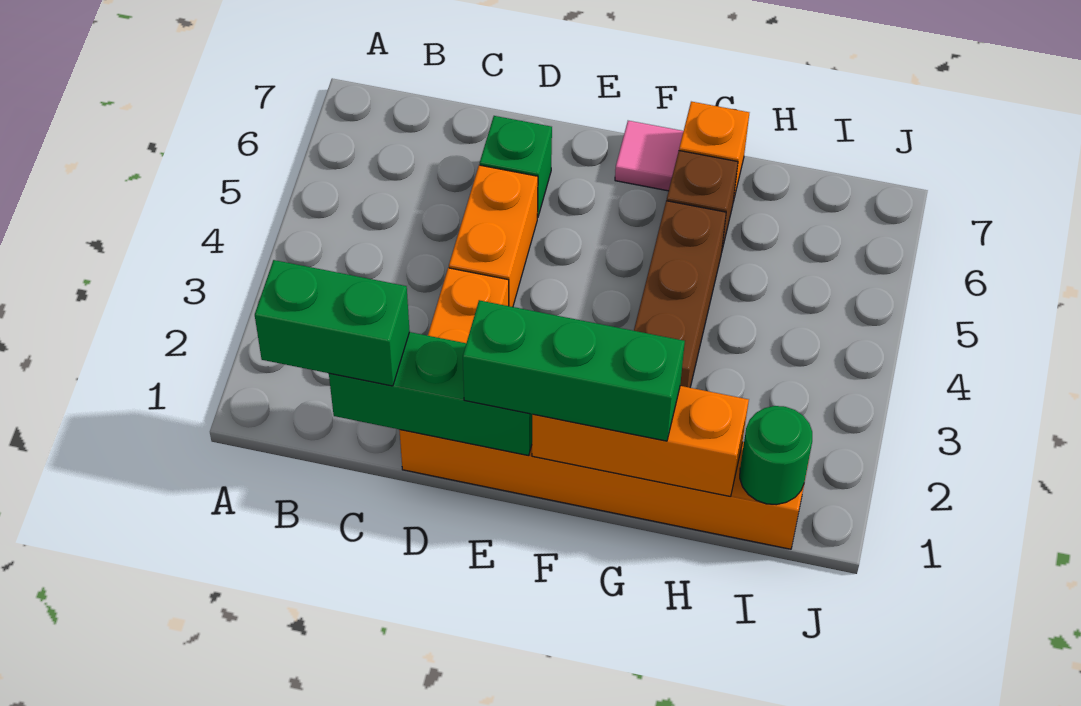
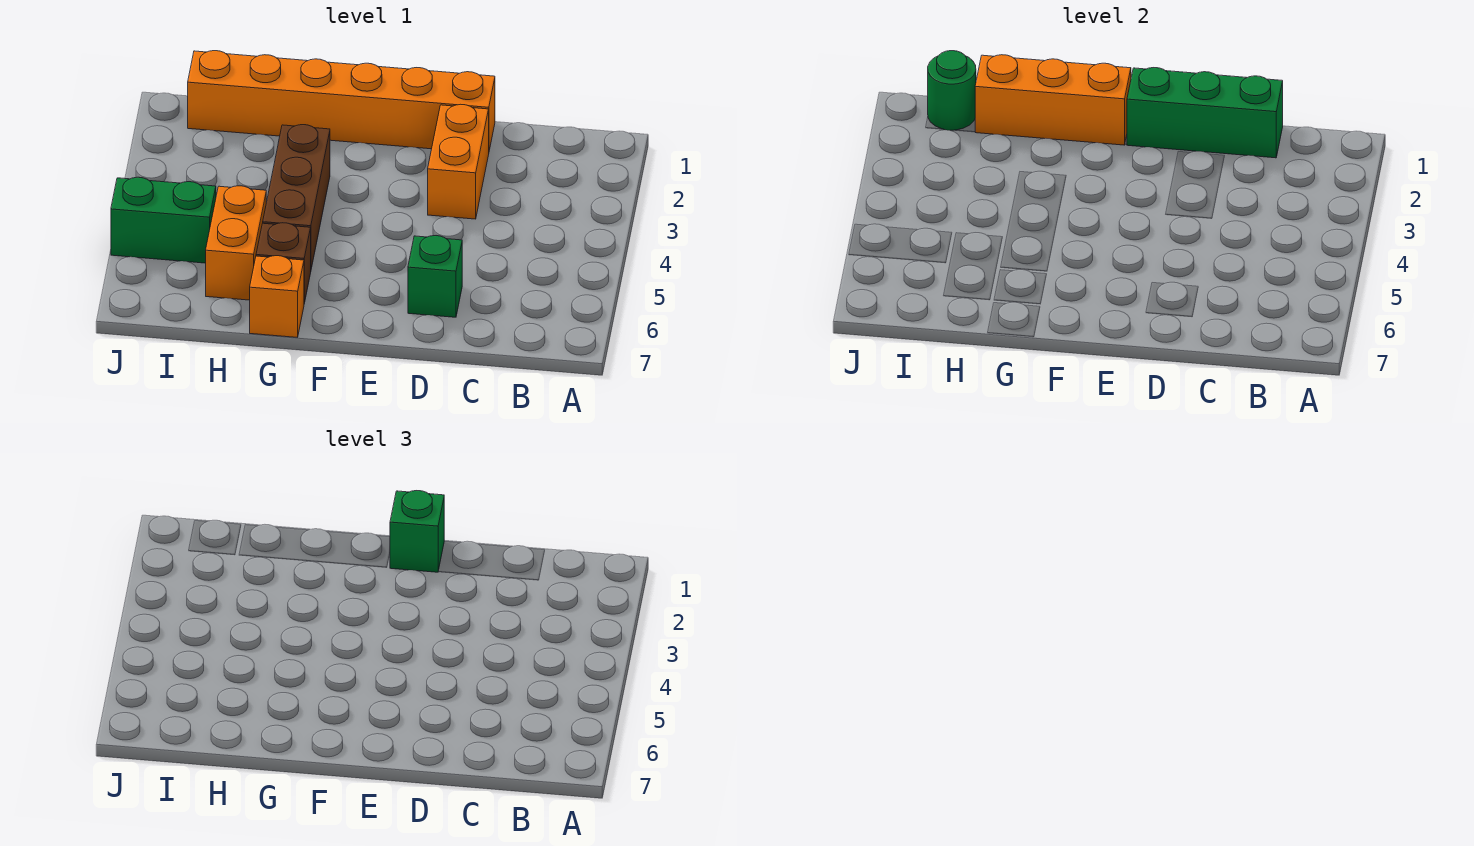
green 1x2 brick [255,260,410,386] -> green 1x2 brick moved to [111,177,216,263]
orange 1x2 brick [449,165,538,307] -> orange 1x2 brick moved to [206,186,266,300]
green 1x3 brick [463,300,685,441] -> green 1x1 brick [390,491,444,572]
pink 1x1 tile [615,121,683,191] -> none

